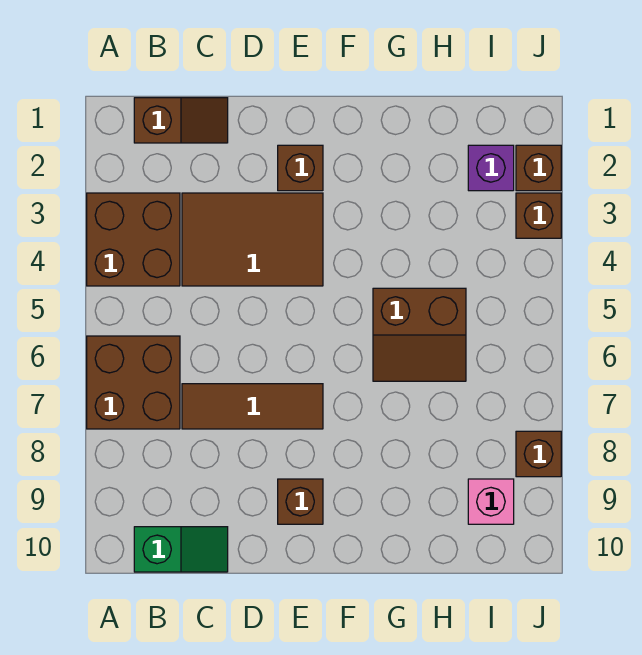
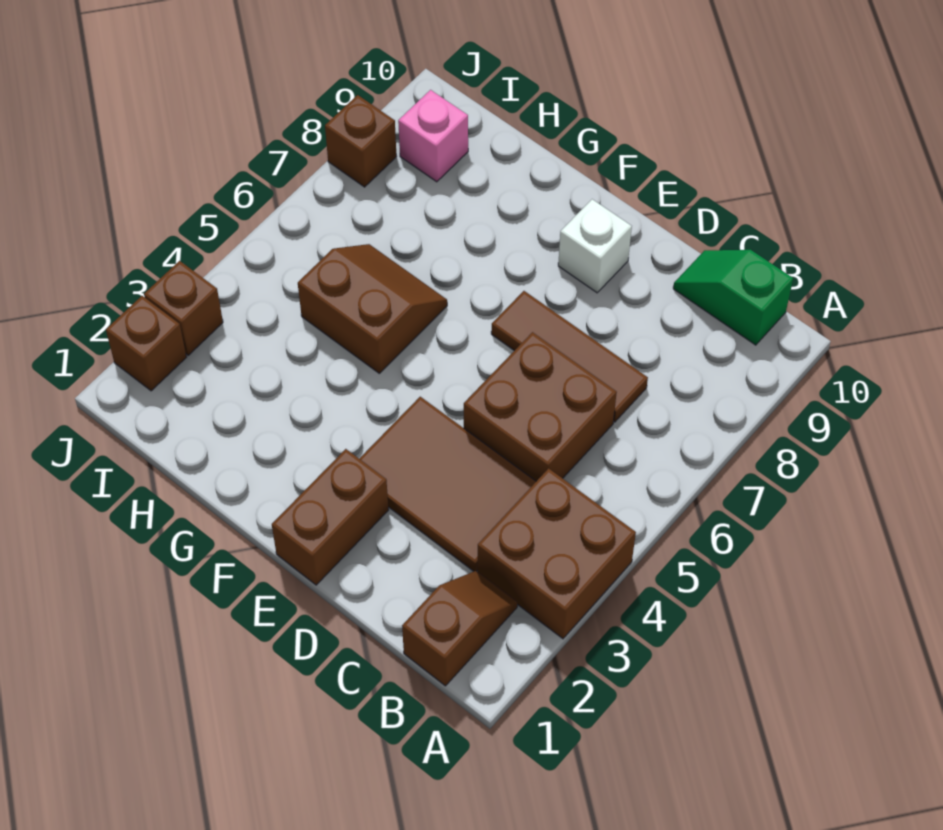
brown 2x2 brick [87,336,180,429] -> brown 2x2 brick moved to [464,332,617,481]
brown 1x2 slope [134,98,228,143] -> brown 1x2 slope turned to [402,571,517,686]
brown 1x1 brick [278,145,323,191] -> brown 1x2 brick [272,449,388,585]
brown 1x1 brick [278,479,323,524] -> white 1x1 brick [558,199,632,293]
purple 1x1 brick [468,145,514,191] -> none

